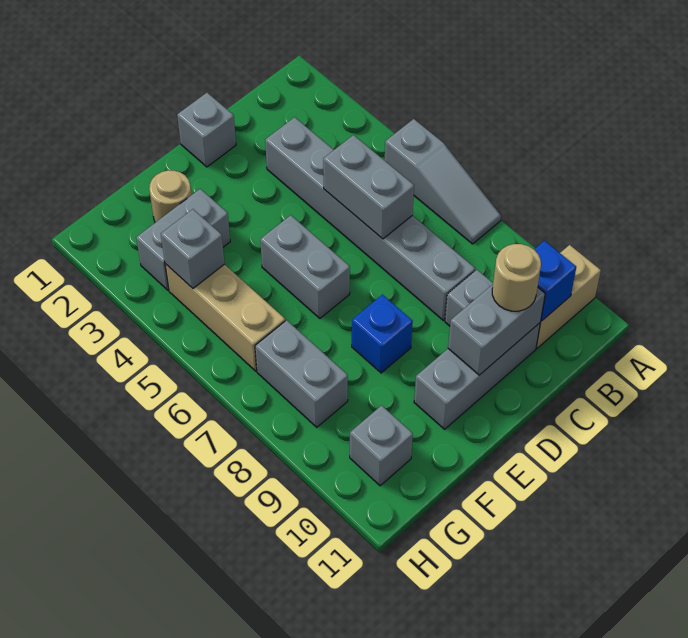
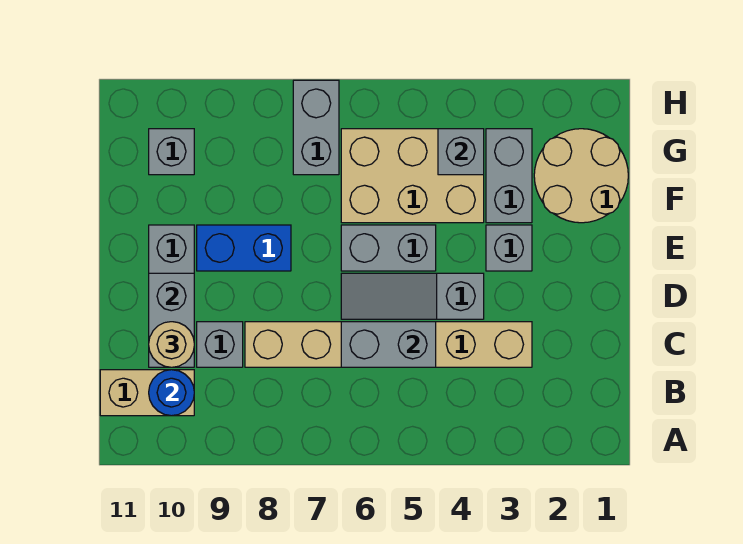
grey 1x3 slope [385,119,501,244] -> grey 1x3 slope moved to [341,273,484,319]
tan 1x2 brick [536,245,601,348] -> tan 1x2 brick turned to [100,370,194,416]
blue 1x1 brick [534,241,576,321] -> blue 1x1 round brick [149,370,194,416]
grey 1x6 brick [265,117,475,320] -> tan 1x6 brick [245,322,532,367]
grey 1x1 brick [177,93,236,167] -> grey 1x1 brick moved to [486,225,532,271]
blue 1x1 brick [352,295,413,373] -> blue 1x2 brick [197,225,291,271]
tan 1x1 round brick [149,170,191,222] -> tan 2x2 round brick [534,129,628,223]
tan 1x3 brick [165,264,285,371] -> tan 2x3 brick [341,129,484,223]
grey 1x2 brick [255,320,348,427] -> grey 1x2 brick turned to [293,80,339,175]

